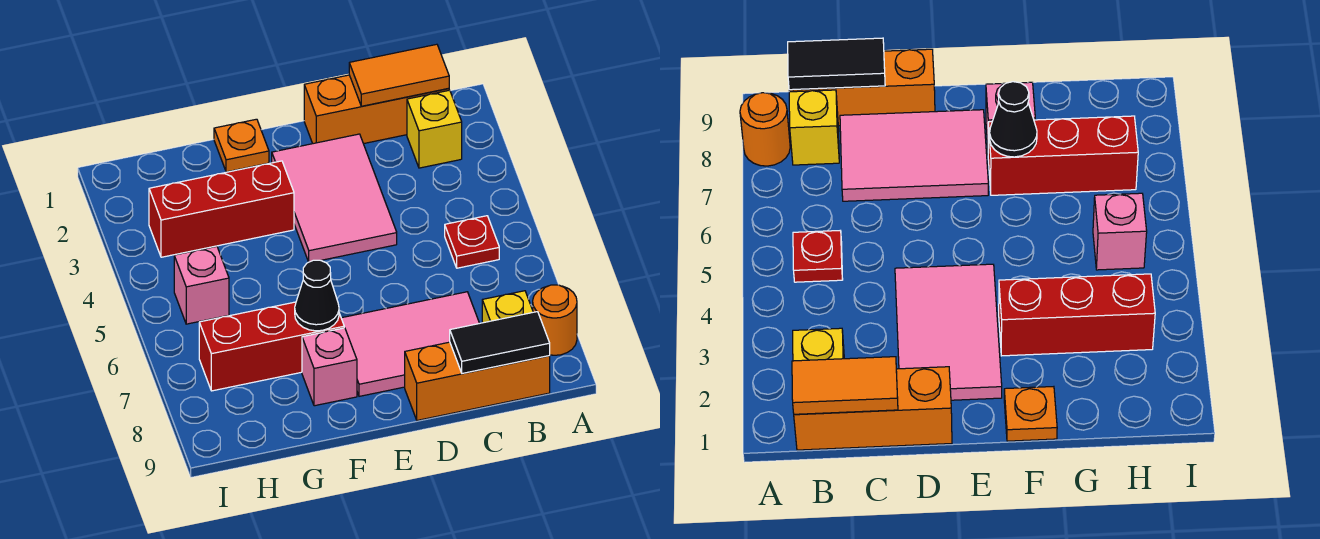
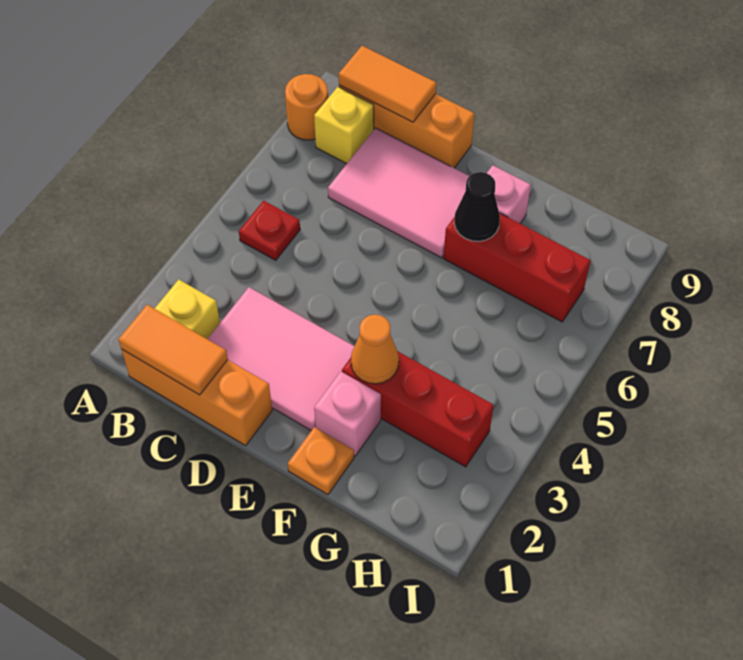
black 1x2 tile [450,312,550,373] -> orange 1x2 tile [339,46,436,122]
pink 2x3 tile [272,134,397,262] -> pink 2x3 tile turned to [208,287,354,431]
none -> orange 1x1 cone [351,315,399,384]
pink 1x1 brick [174,246,229,324] -> pink 1x1 brick moved to [314,372,381,456]

